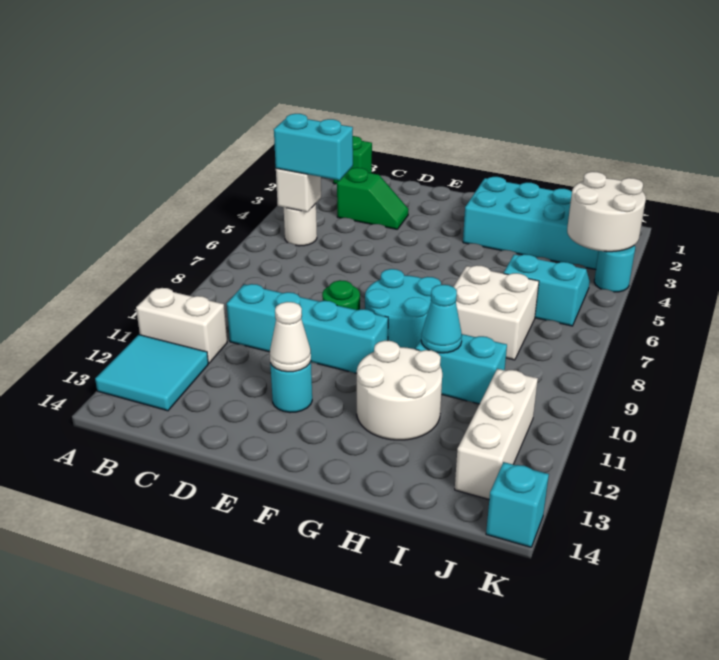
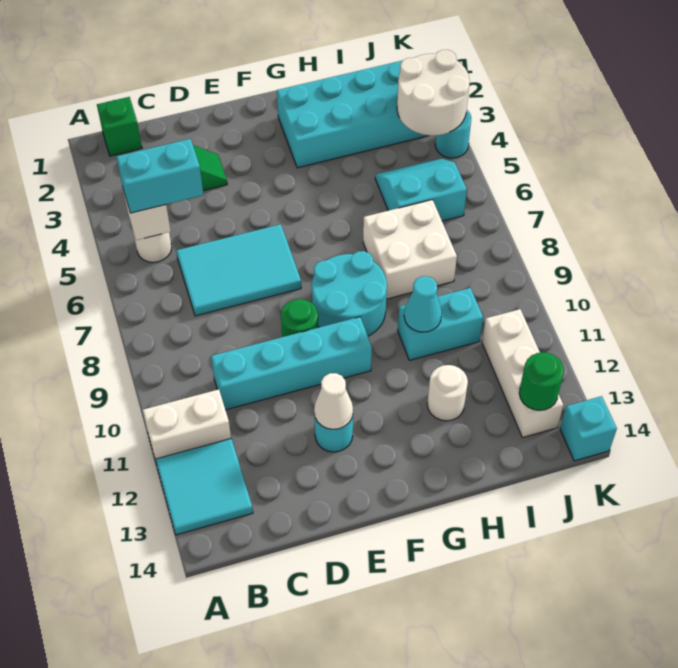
none -> cyan 2x3 tile [176,224,301,316]
white 2x2 round brick [357,341,442,440] -> white 1x1 round brick [427,365,468,421]
none -> green 1x1 round brick [519,352,564,410]

